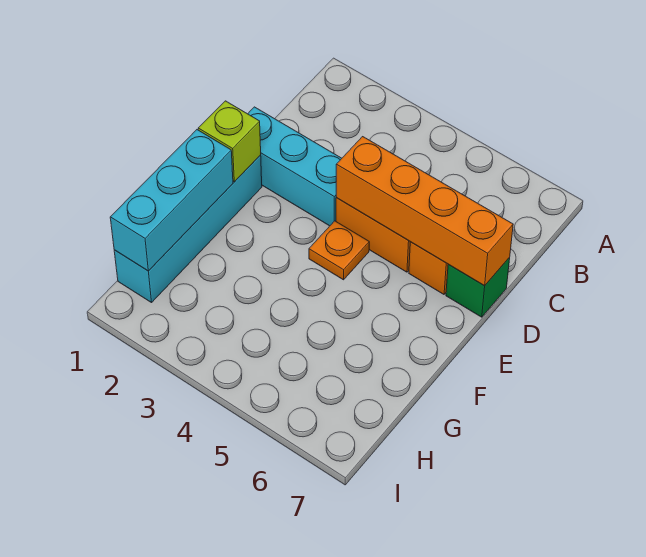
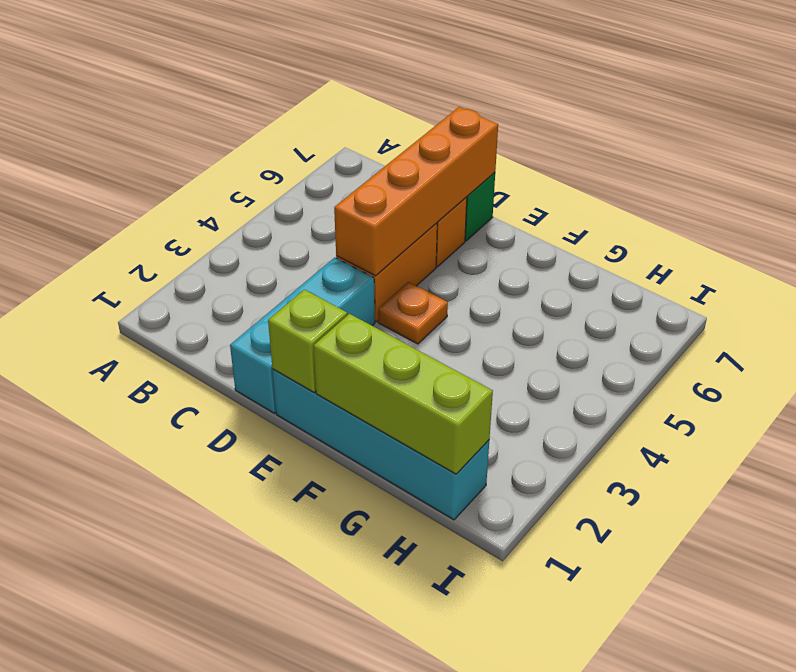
cyan 1x3 brick [110,130,233,271] -> lime 1x3 brick [314,314,493,474]

